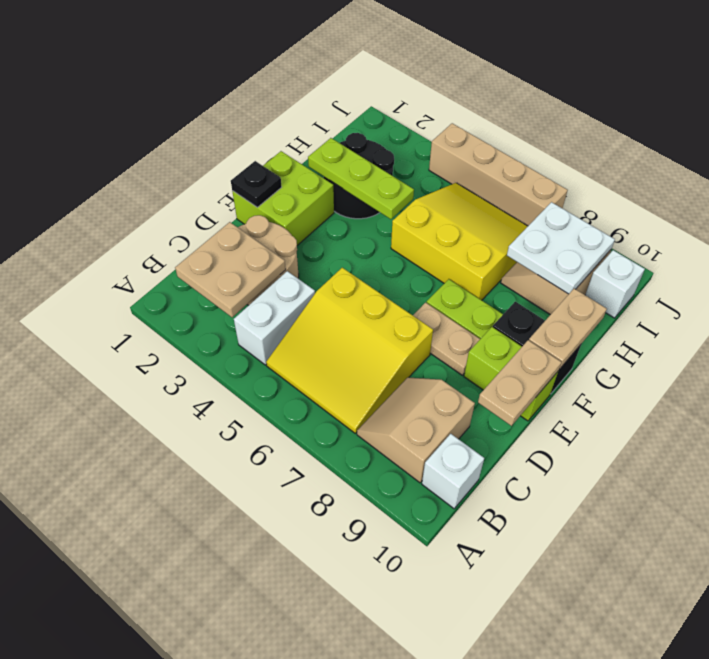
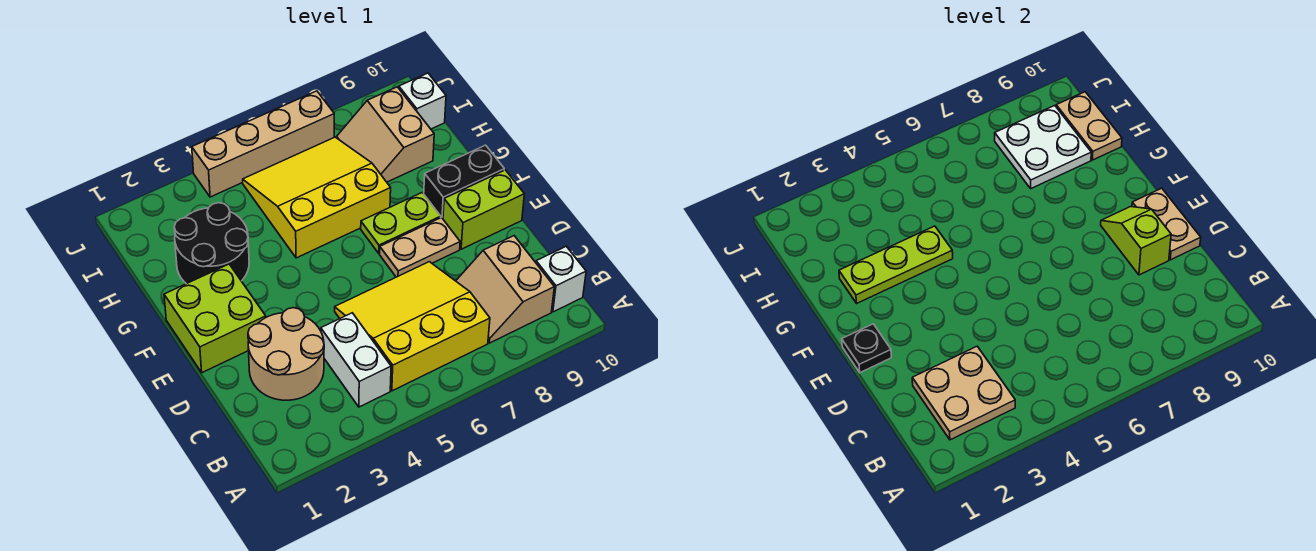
yellow 3x3 slope [266,268,433,433] -> yellow 3x3 slope turned to [335,262,490,391]
none -> lime 1x2 slope [1101,207,1171,275]
tan 1x2 plate [529,289,607,369] -> tan 1x2 plate moved to [1056,92,1122,160]

